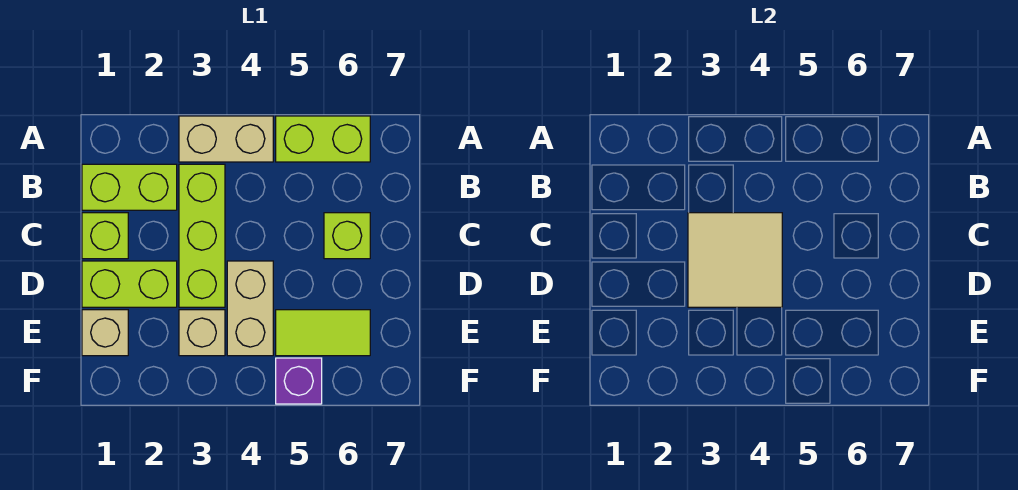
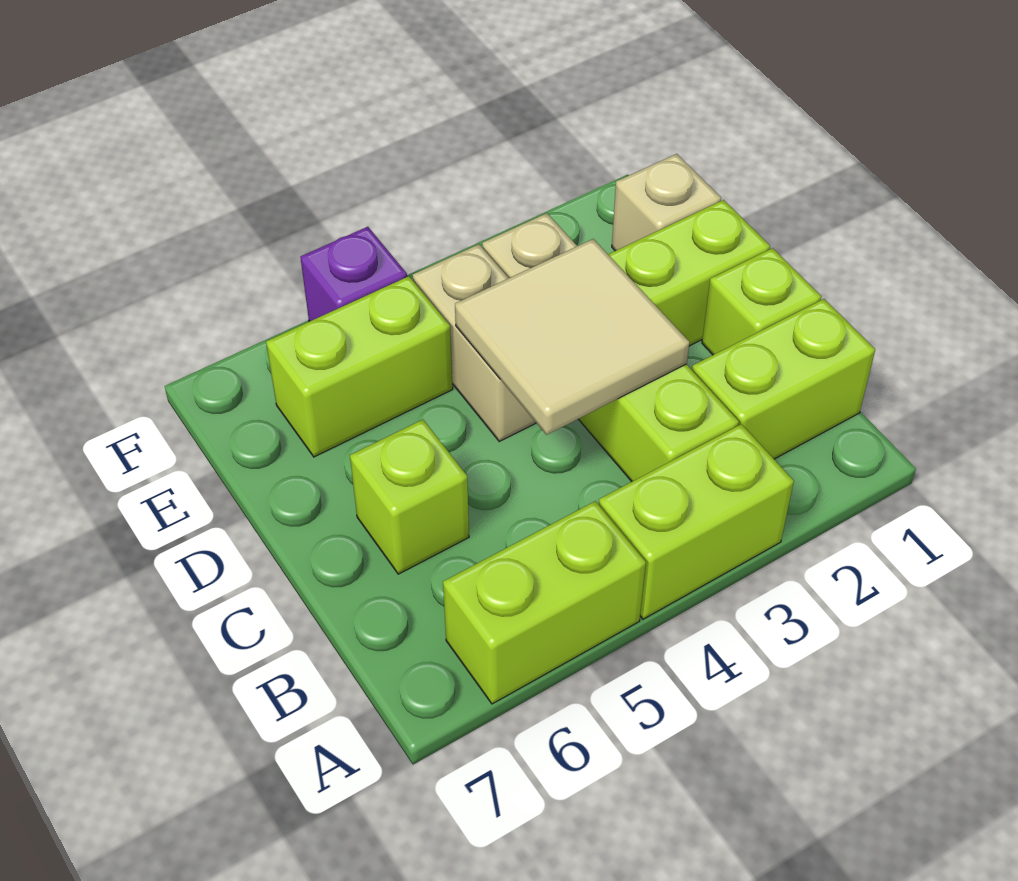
tan 1x2 brick [179,116,273,162] -> lime 1x2 brick [599,424,794,619]
lime 1x2 tile [276,310,370,356] -> lime 1x2 brick [266,276,453,457]

